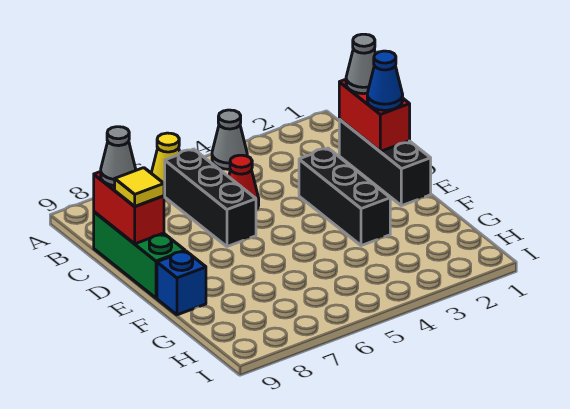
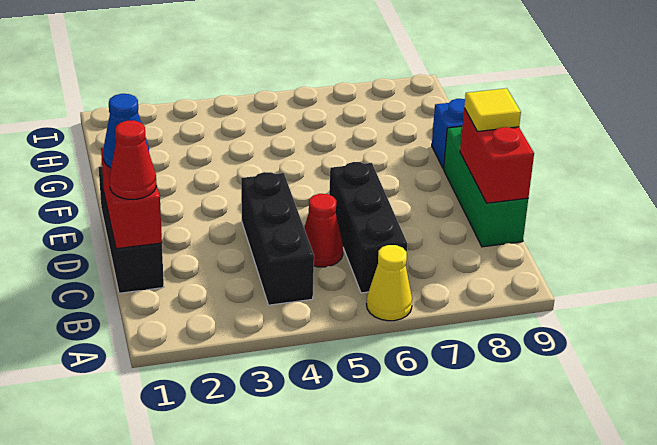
grey 1x1 cone [212,110,247,169] -> none
grey 1x1 cone [346,34,376,94] -> red 1x1 cone [109,121,156,199]
grey 1x1 cone [101,127,136,186] -> none
black 1x3 brick [299,148,390,246] -> black 1x3 brick moved to [241,172,314,305]

